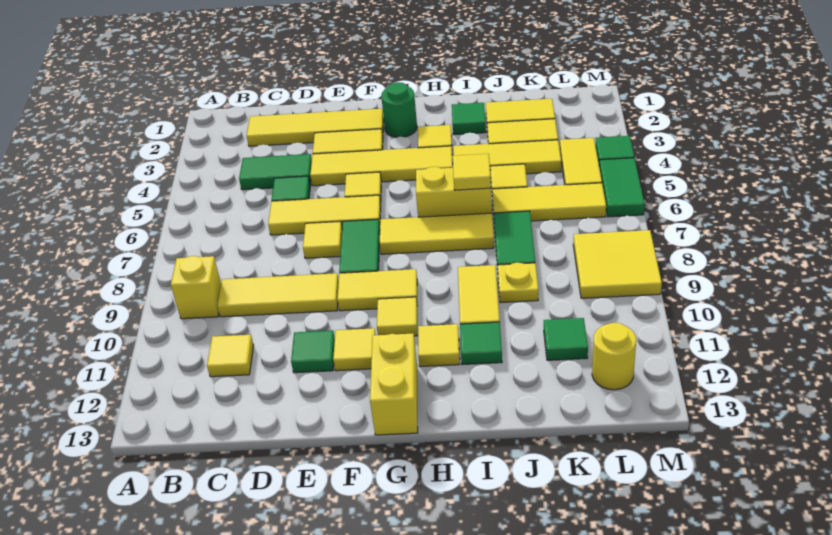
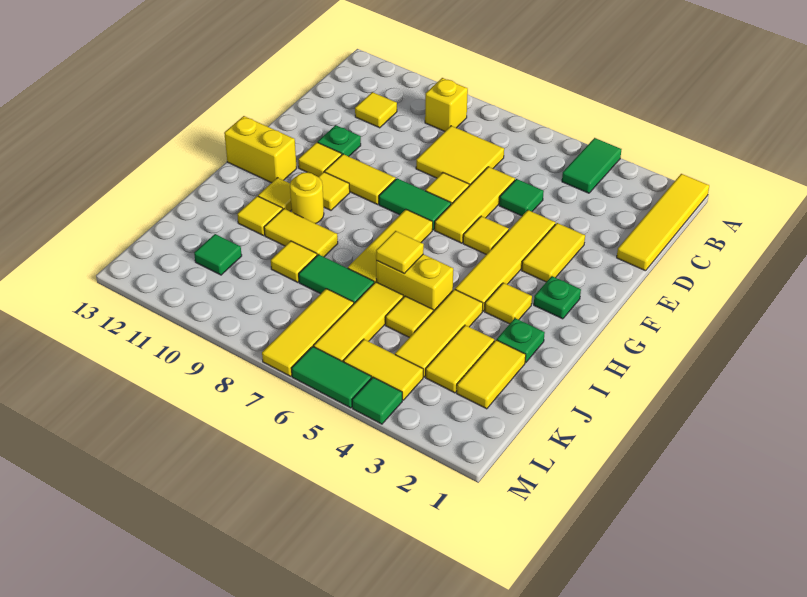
yellow 1x4 tile [247,109,384,146] -> yellow 1x4 tile moved to [617,174,709,271]
green 1x2 tile [239,154,312,190] -> green 1x2 tile moved to [562,138,622,193]
yellow 1x3 tile [217,273,339,317] -> yellow 1x3 tile moved to [262,289,354,376]
green 1x1 tile [291,330,335,373] -> green 1x1 plate [318,125,361,156]
yellow 1x2 tile [337,269,417,311] -> yellow 1x2 tile turned to [325,154,396,204]
green 1x1 round brick [381,82,417,137] -> green 1x1 plate [534,276,581,319]
yellow 1x2 brick [416,167,492,217] -> yellow 1x2 brick turned to [376,254,453,312]
green 1x1 tile [452,103,486,135] -> green 1x1 plate [497,318,545,363]
green 1x1 tile [460,322,502,365] -> yellow 1x1 tile [237,196,283,235]
yellow 1x1 plate [498,263,538,303] -> yellow 1x1 tile [271,241,317,282]
yellow 2x2 tile [573,230,662,298] -> yellow 2x2 tile moved to [416,126,504,186]
yellow 1x1 round brick [592,323,636,390] -> yellow 1x1 round brick moved to [290,172,324,224]

